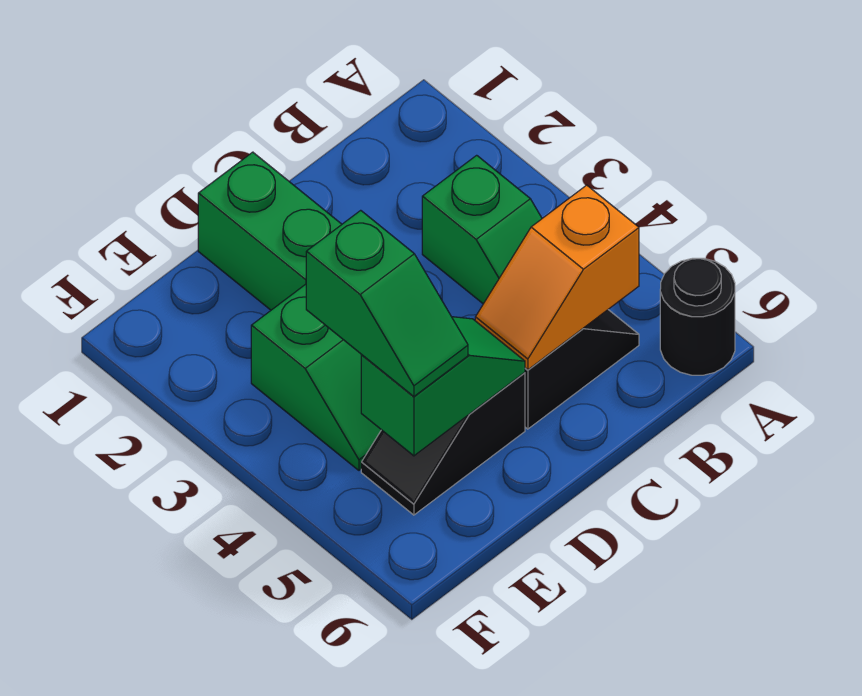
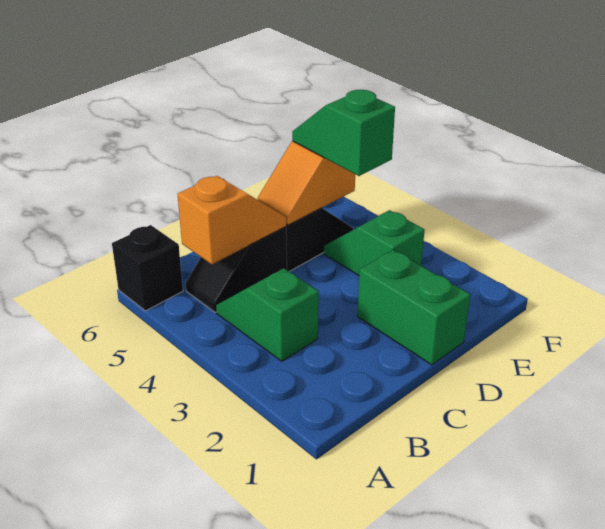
black 1x1 round brick [660,258,735,375] -> black 1x1 brick [112,225,183,311]
green 1x2 slope [361,317,525,456] -> orange 1x2 slope [257,141,355,225]

